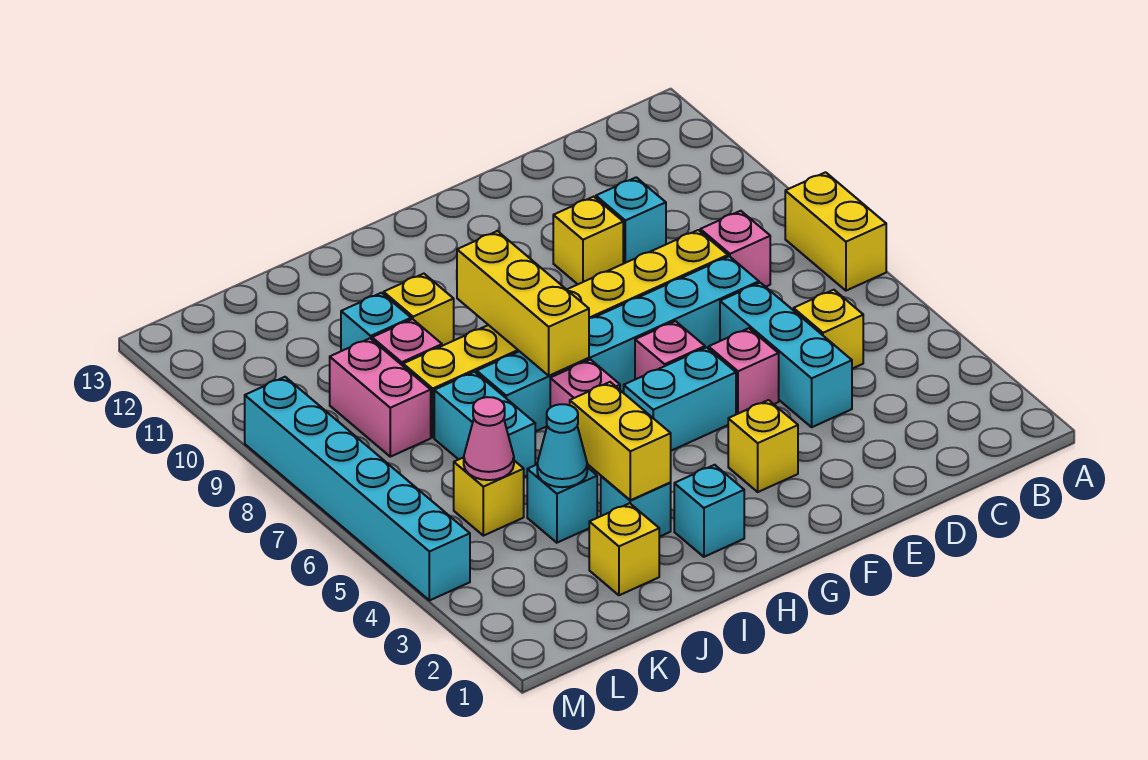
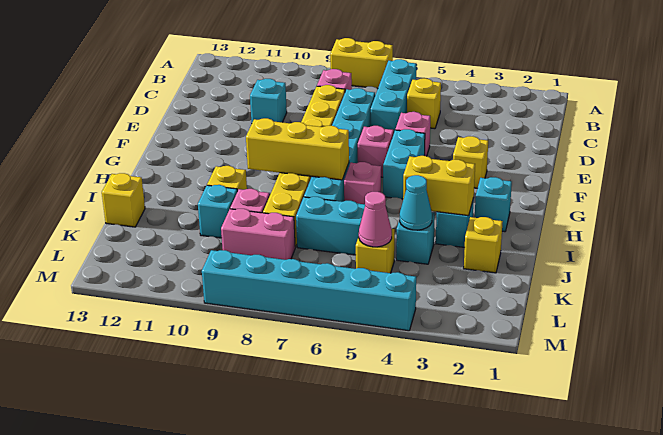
cyan 1x3 brick [720,283,852,427] -> cyan 1x3 brick turned to [371,59,416,132]
yellow 1x1 brick [553,197,623,284] -> yellow 1x1 brick moved to [102,173,145,227]

